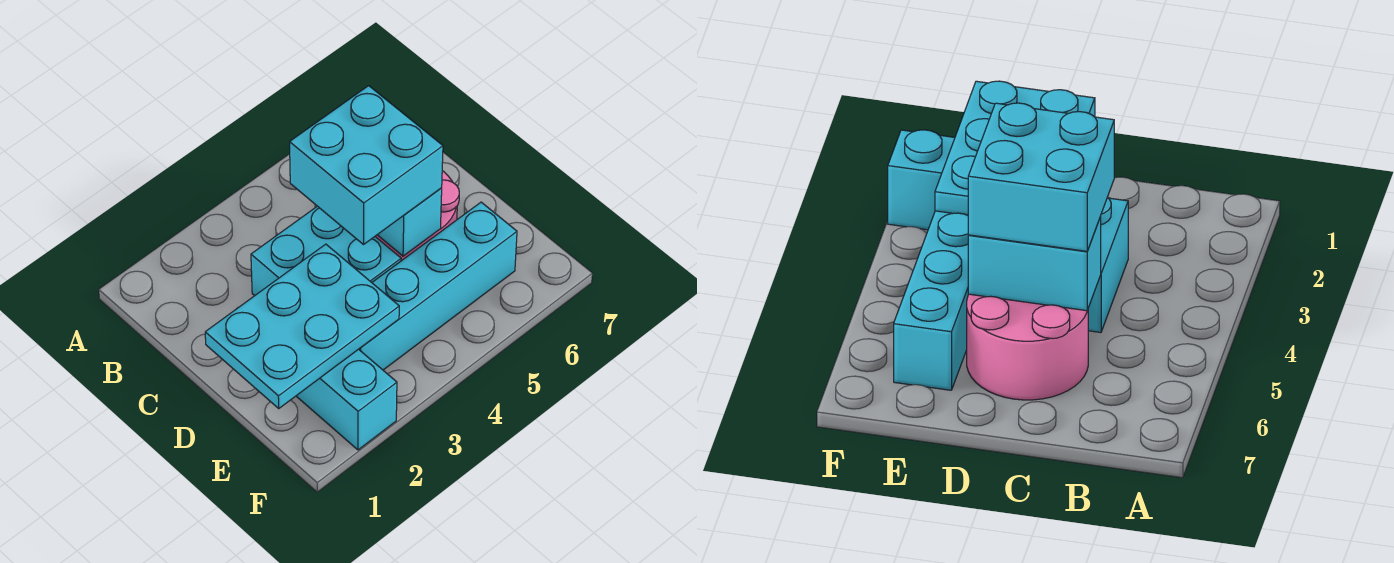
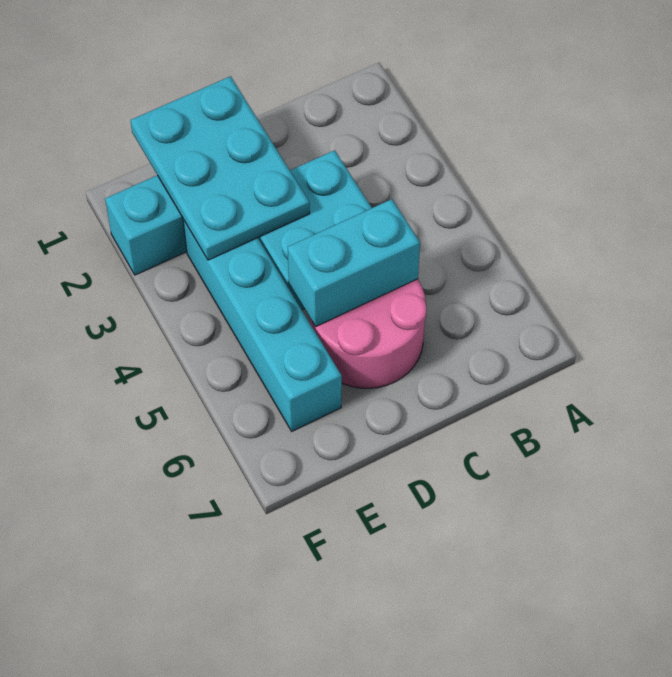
cyan 2x2 brick [290,86,443,244] -> none

